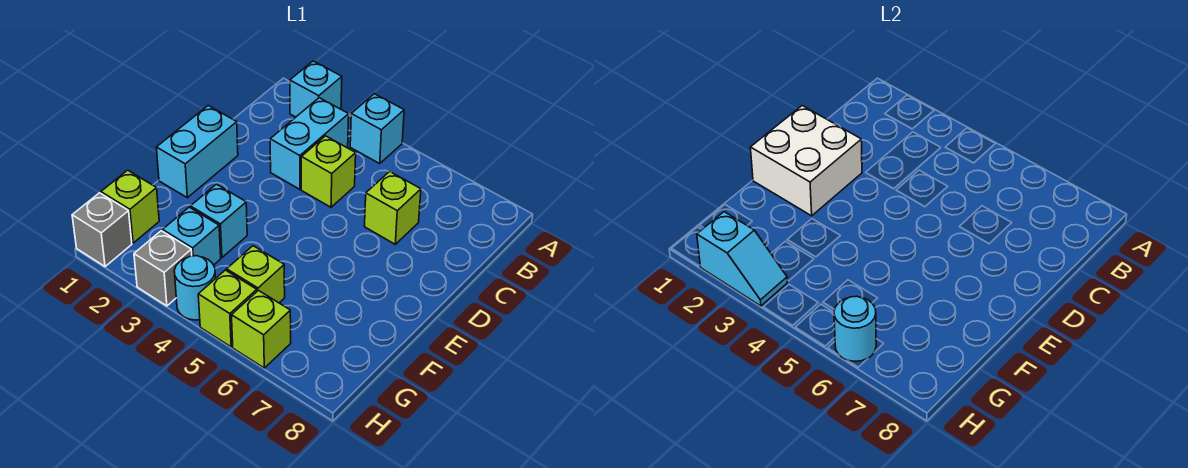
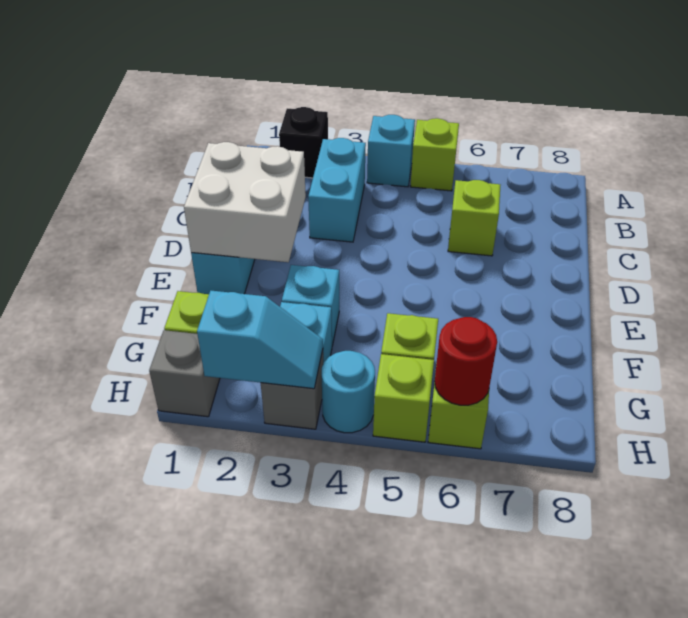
cyan 1x1 brick [290,61,342,117] -> black 1x1 brick [279,107,328,178]
lime 1x1 brick [301,136,356,207] -> lime 1x1 brick moved to [410,118,459,191]
cyan 1x1 round brick [834,296,876,361] -> red 1x1 round brick [435,317,497,405]

